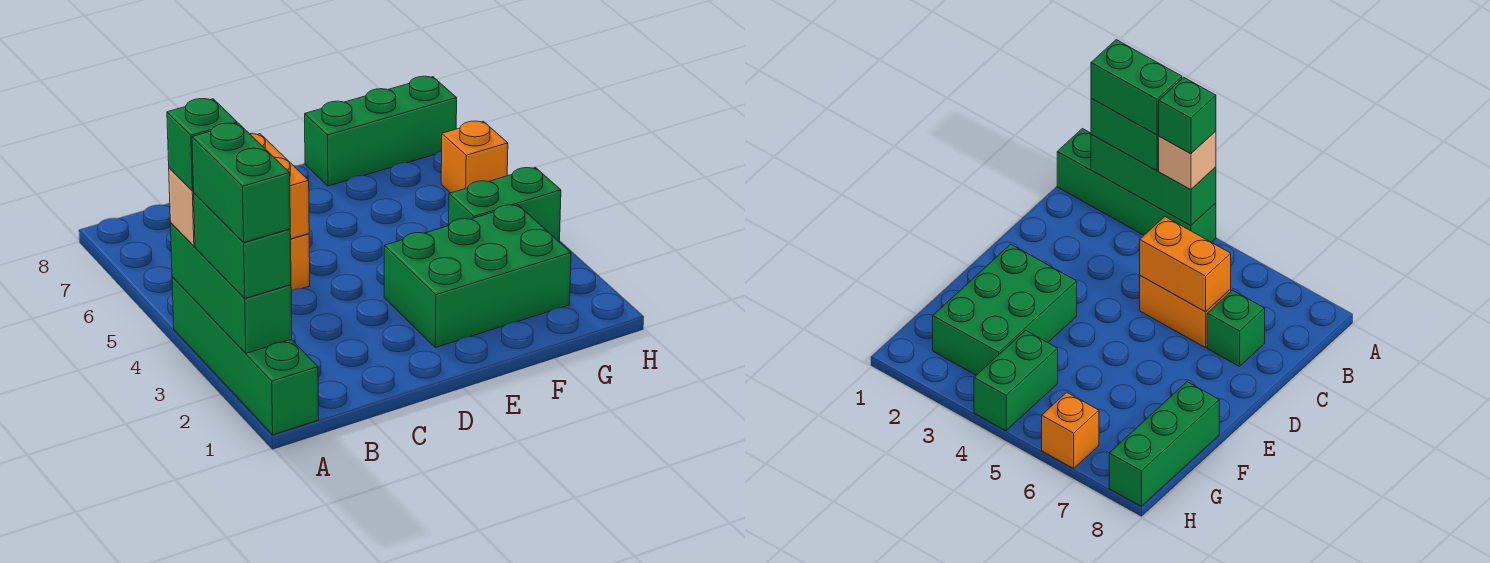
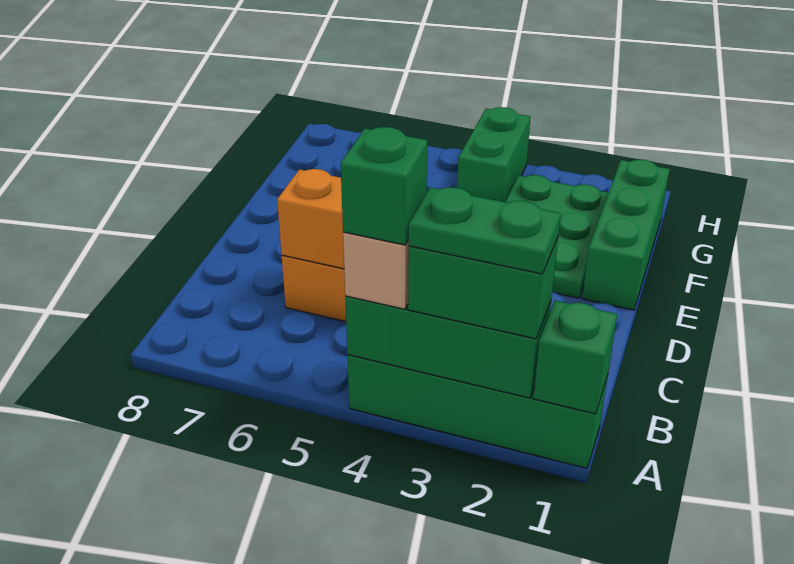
green 1x2 brick [192,123,290,243] -> green 1x2 plate [408,187,561,274]
green 1x1 brick [1207,290,1265,366] -> green 1x1 brick moved to [533,300,617,414]
green 2x3 brick [384,205,571,348] -> green 2x3 plate [505,175,609,298]
green 1x3 brick [305,76,457,186] -> green 1x3 brick moved to [582,159,670,310]
orange 1x1 brick [441,121,508,193] -> none

